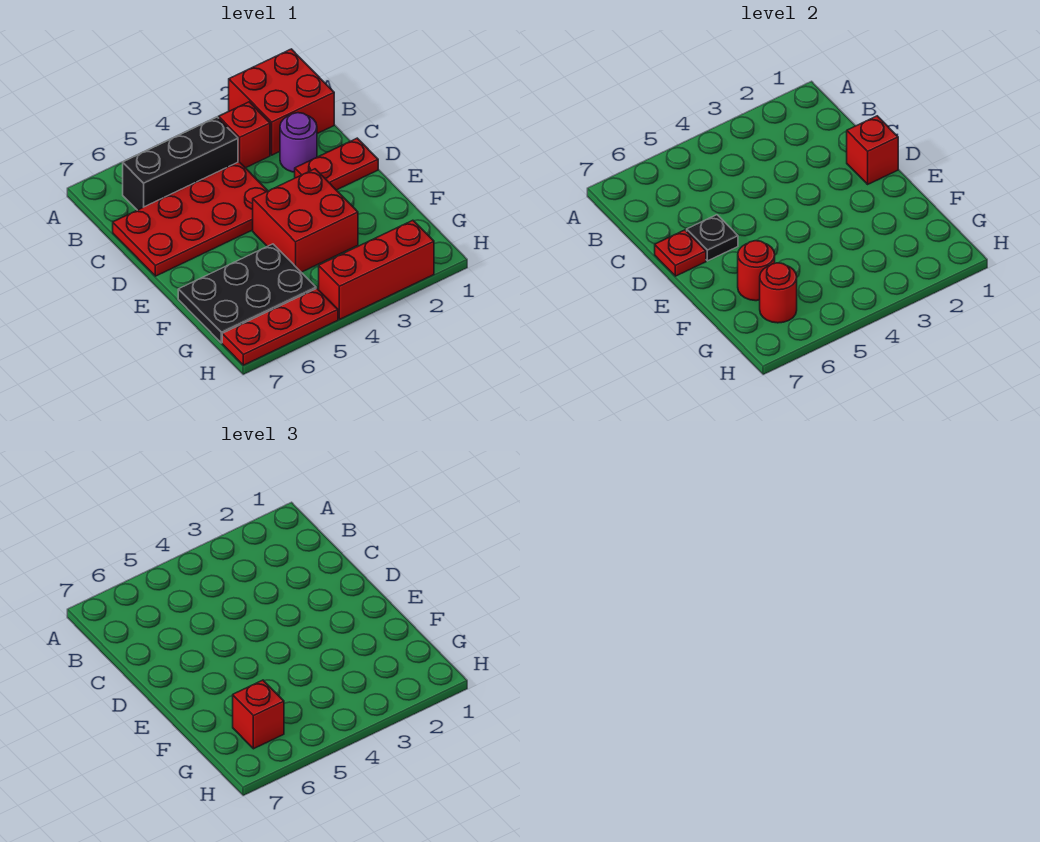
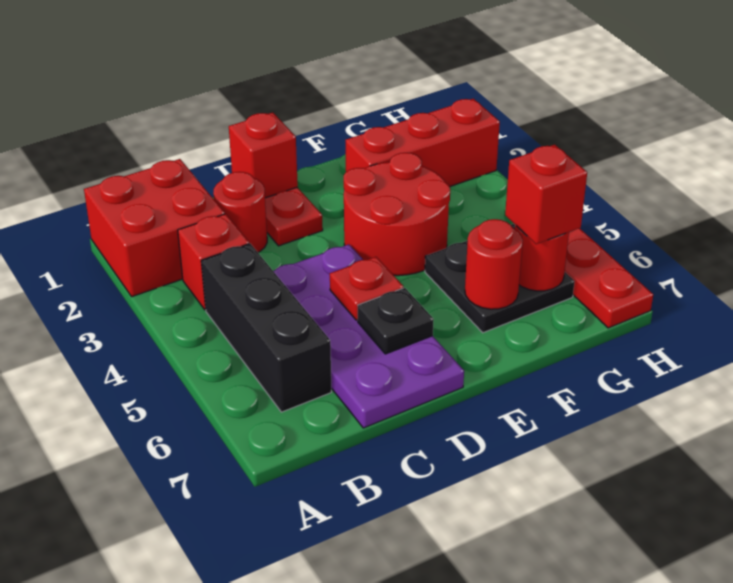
purple 1x1 round brick [280,113,317,172] -> red 1x1 round brick [213,172,267,252]
red 2x4 plate [113,162,268,276] -> purple 2x4 plate [273,244,464,428]
red 1x1 plate [655,230,706,276] -> red 1x1 plate moved to [330,257,403,320]
red 2x2 brick [253,169,358,272] -> red 2x2 round brick [344,153,450,276]
black 2x3 plate [178,244,316,343] -> black 2x2 plate [425,224,575,333]
red 1x3 brick [319,220,434,319] -> red 1x3 brick turned to [345,99,500,187]

